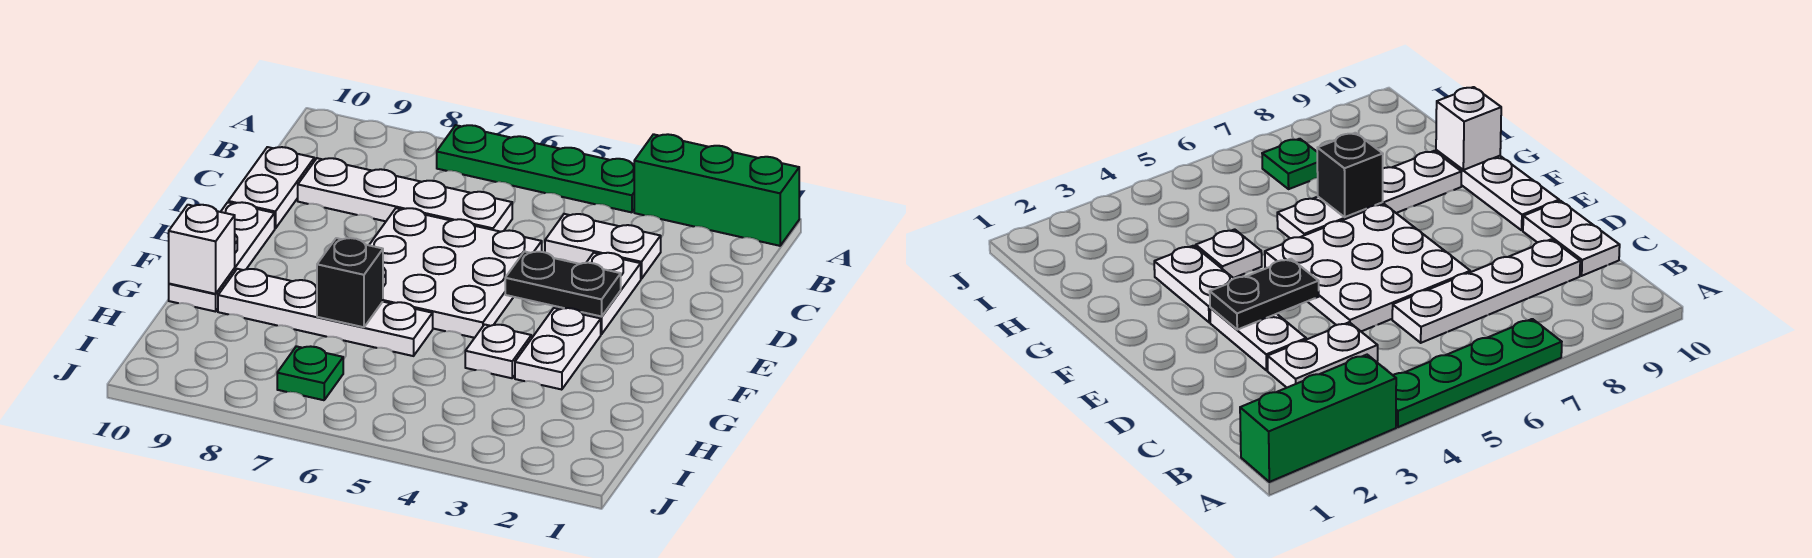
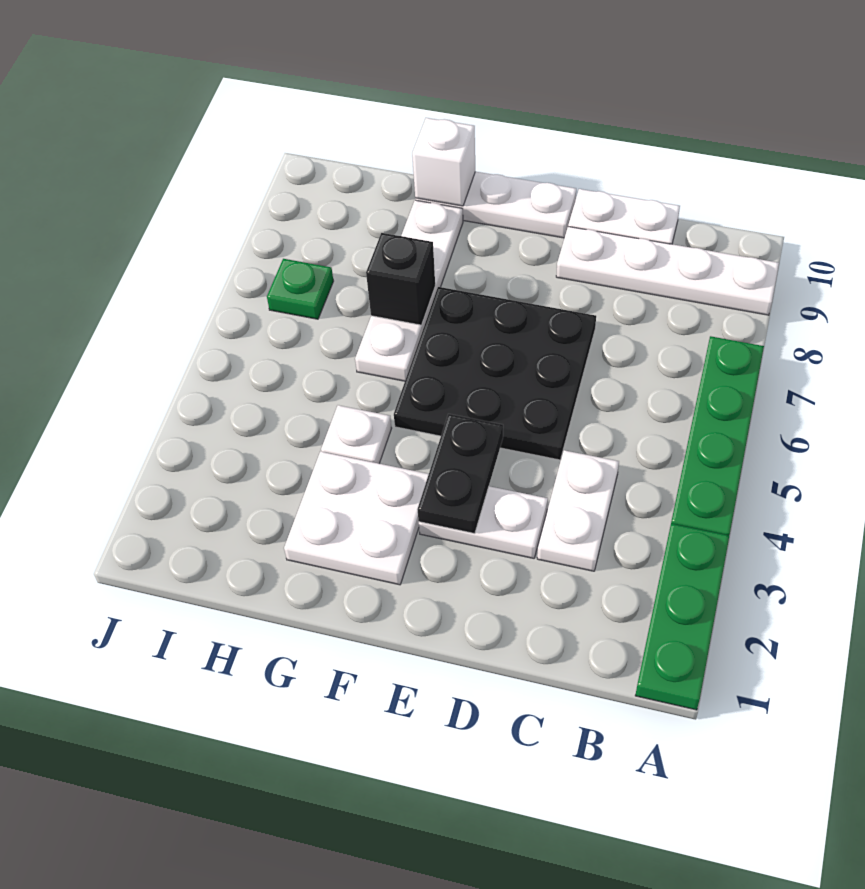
green 1x3 brick [634,134,799,246] -> green 1x3 plate [635,524,729,710]
white 1x4 plate [298,158,512,232] -> white 1x4 plate turned to [556,227,779,315]
white 3x3 plate [369,208,542,338] -> black 3x3 plate [394,287,596,460]
white 1x2 plate [515,308,601,390] -> white 2x2 plate [284,452,429,585]

